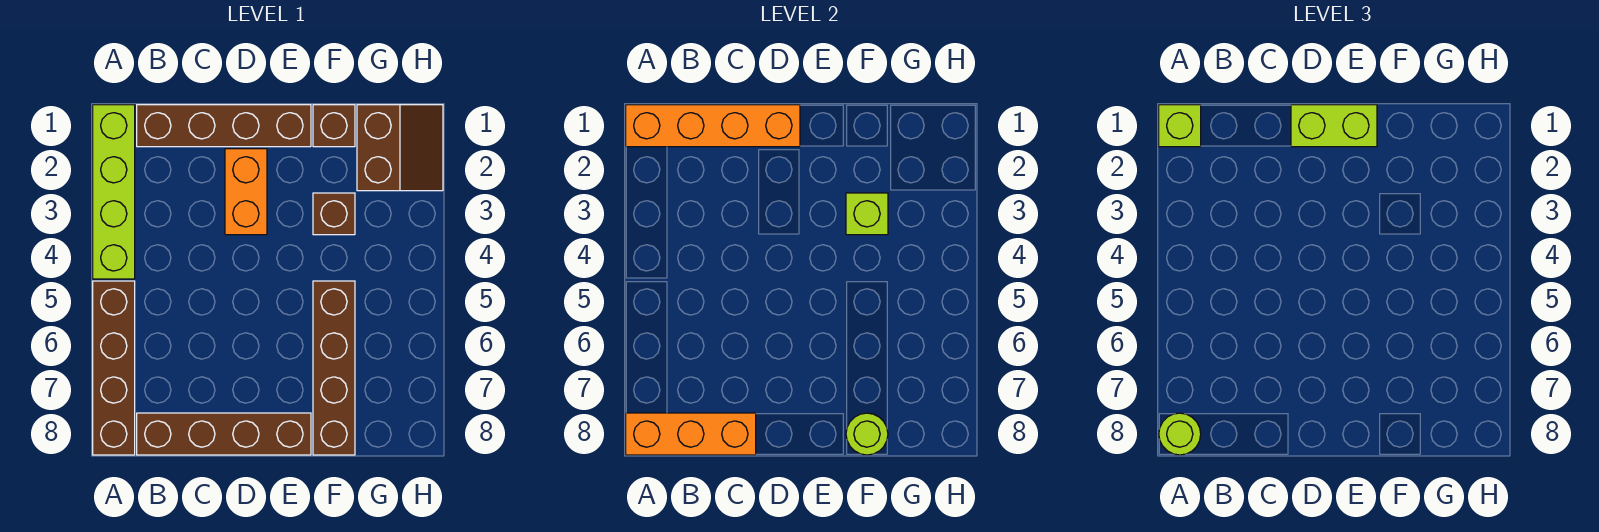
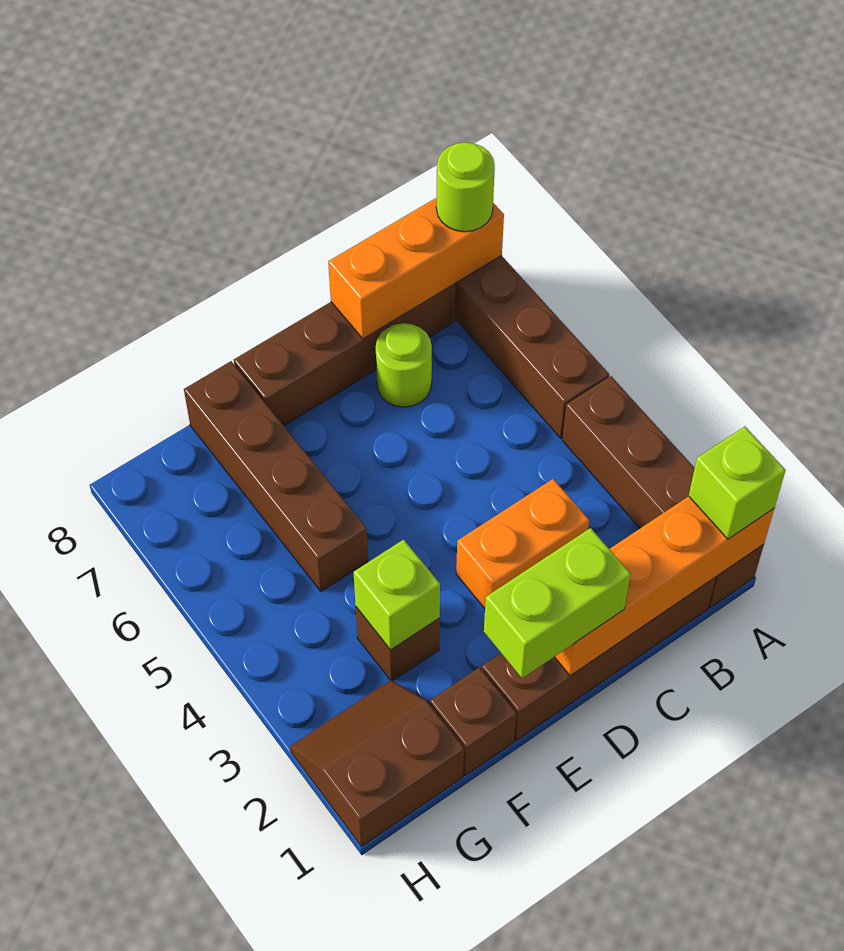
lime 1x4 brick [93,105,135,279] -> brown 1x4 brick [562,376,764,608]
orange 1x2 brick [225,149,267,235] -> orange 1x2 brick turned to [456,479,589,609]
lime 1x1 round brick [846,413,888,455] -> lime 1x1 round brick moved to [376,323,432,407]
brown 2x2 slope [357,105,443,191] -> brown 2x2 slope turned to [290,680,464,846]

